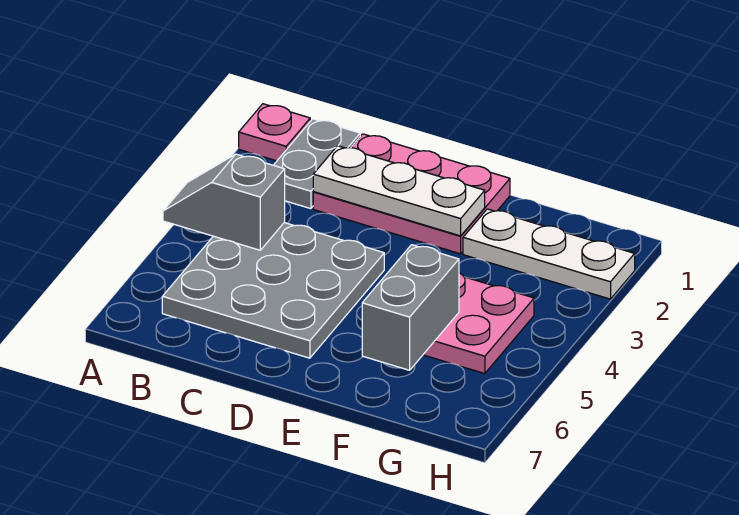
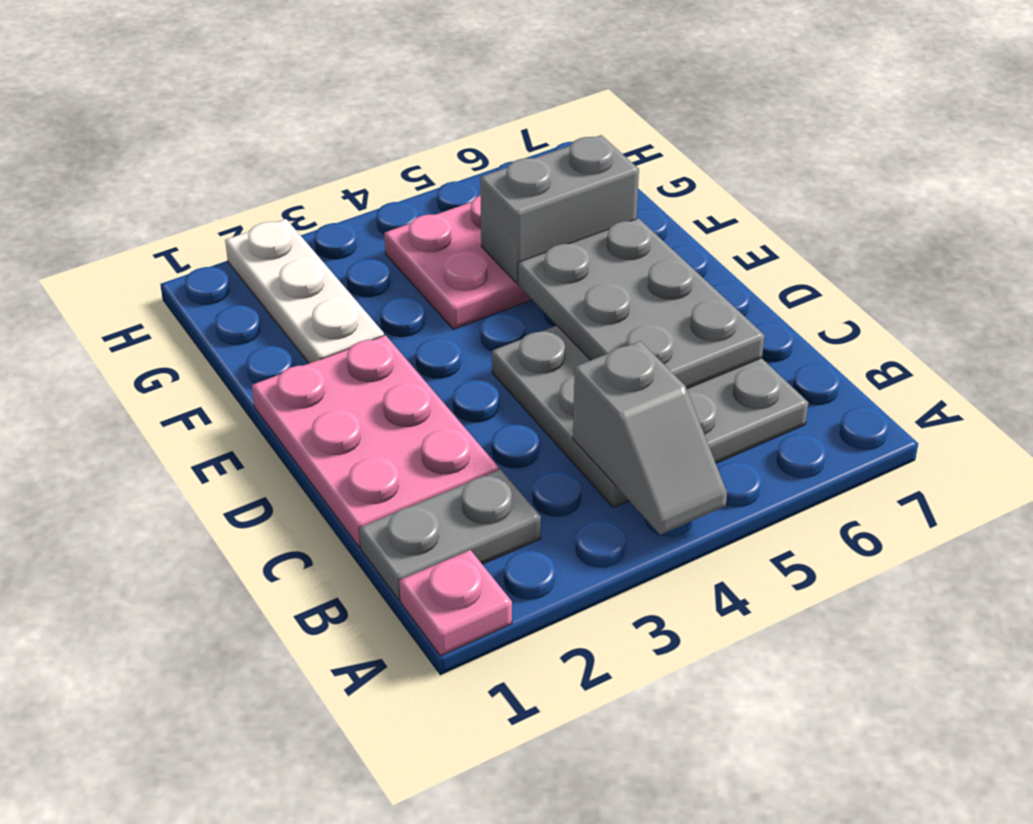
white 1x3 plate [313,146,485,236] -> none
none -> grey 2x3 plate [518,218,765,389]

